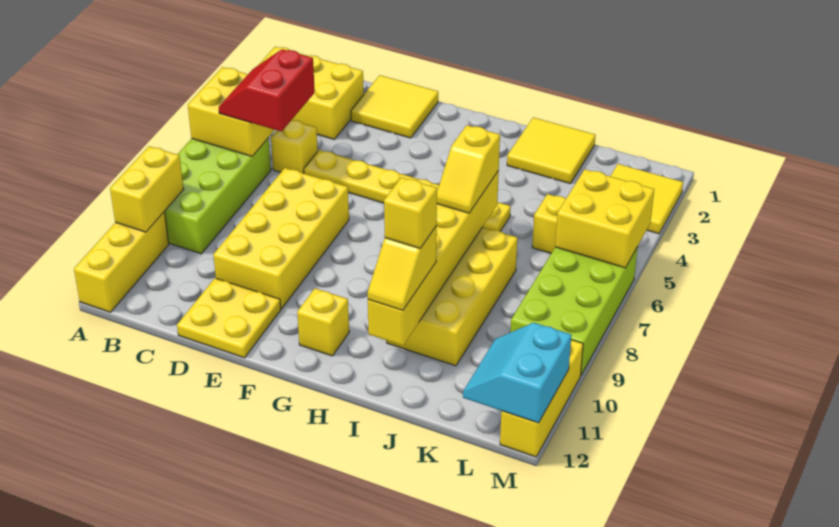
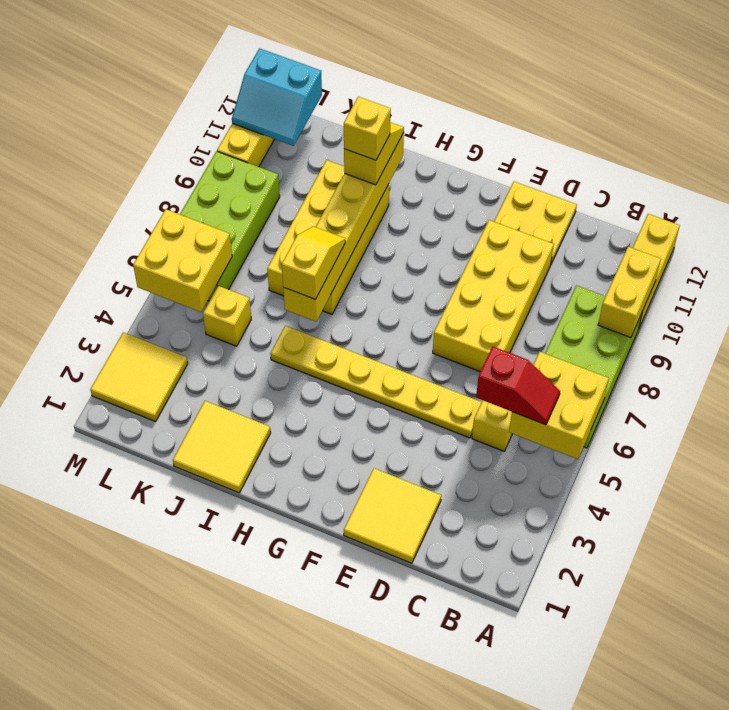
yellow 2x3 brick [260,47,364,139] -> none
red 2x2 slope [219,49,315,131] -> red 1x2 slope [476,347,560,425]
yellow 1x1 brick [297,288,349,356] -> none
cyan 2x2 slope [463,323,571,423] -> cyan 2x2 slope turned to [232,48,322,146]

